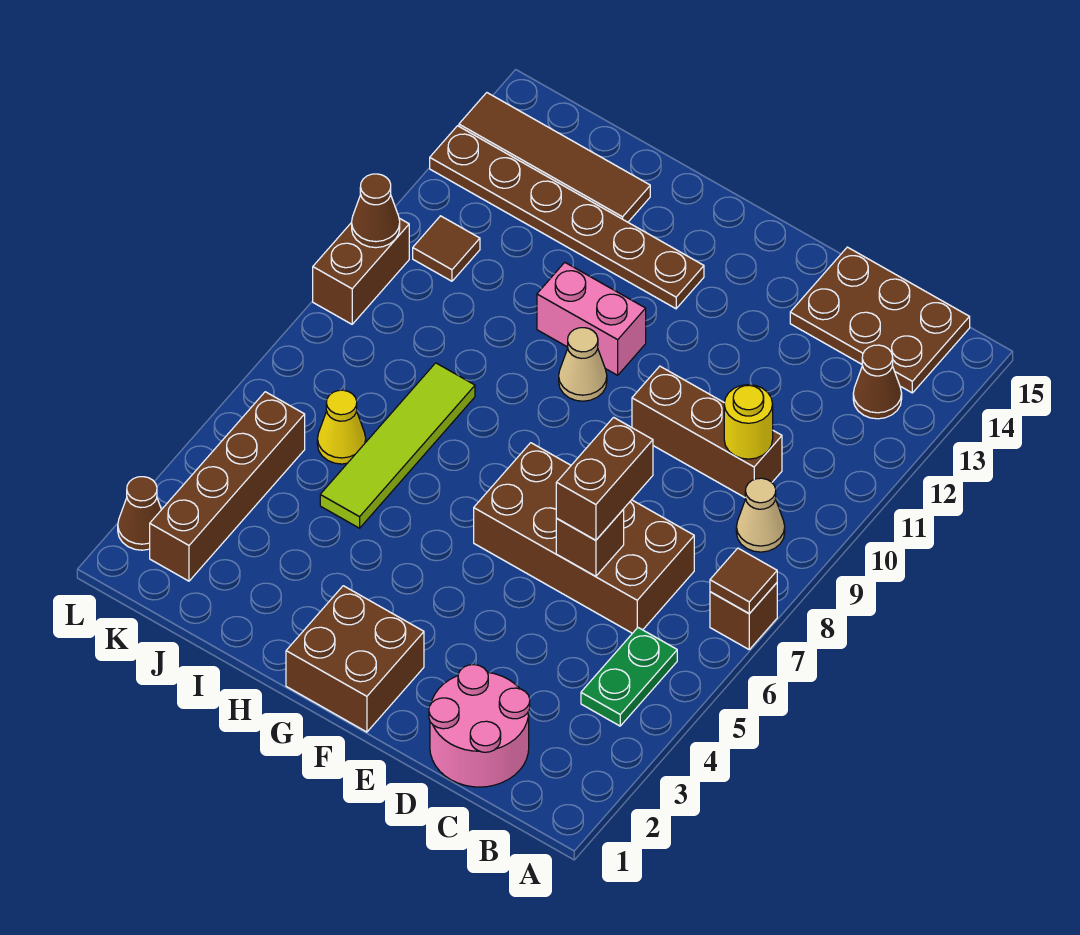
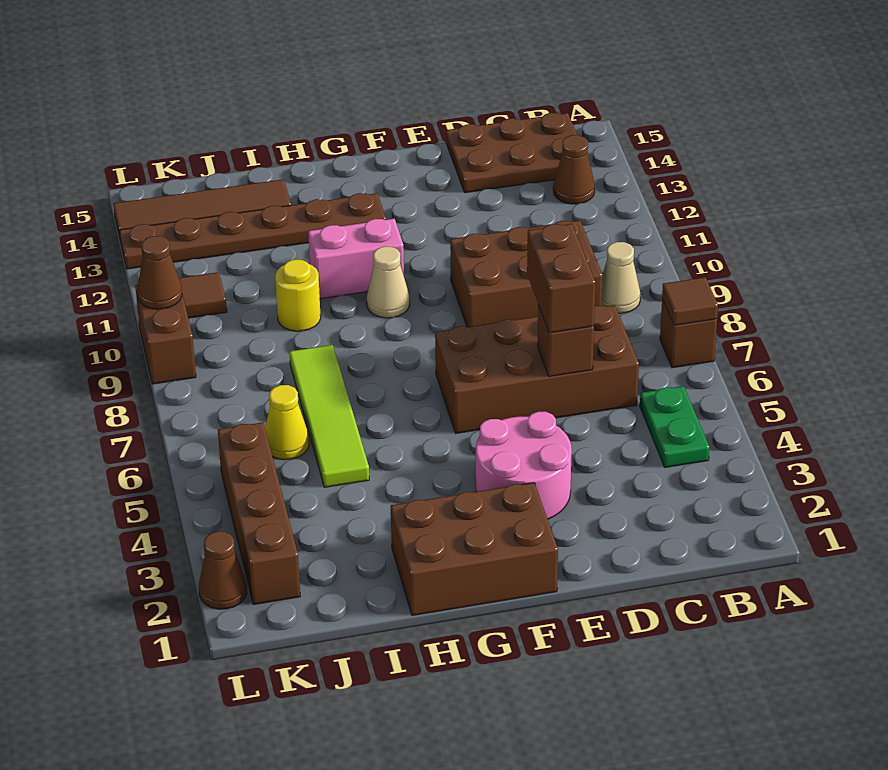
pink 2x2 round brick [429,665,530,787] -> pink 2x2 round brick moved to [476,412,572,519]
brown 1x3 brick [632,366,782,497] -> brown 2x3 brick [450,220,603,327]
yellow 1x1 round brick [724,385,773,459] -> yellow 1x1 round brick moved to [275,260,321,331]
brown 2x2 brick [286,586,424,732] -> brown 2x3 brick [391,483,558,616]

